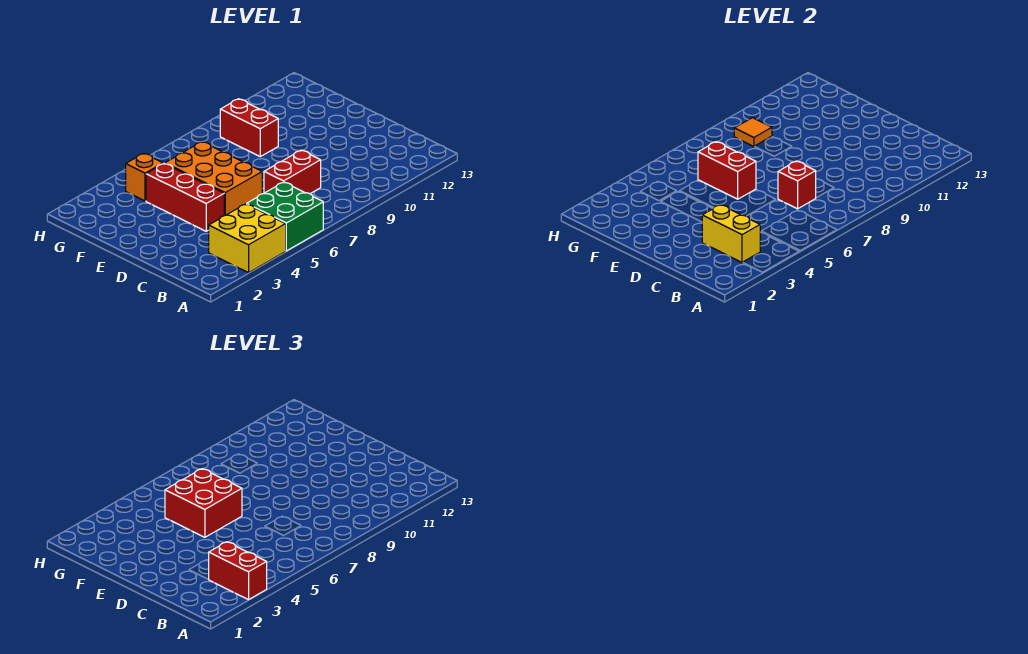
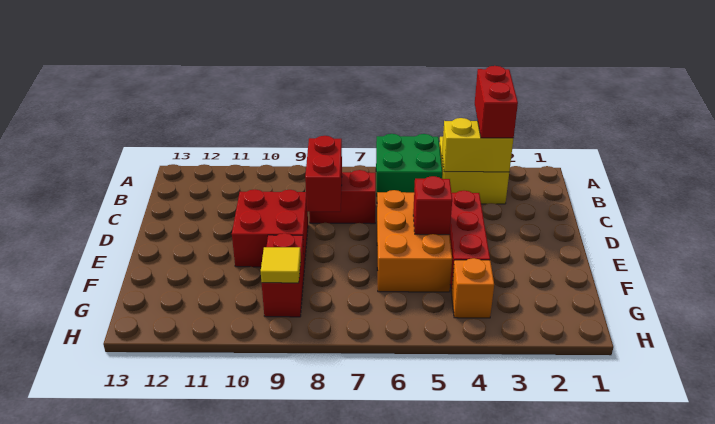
yellow 1x2 brick [702,205,761,262] -> yellow 1x2 brick turned to [442,118,513,172]
red 1x1 brick [778,161,816,209] -> red 1x1 brick moved to [413,176,452,235]
red 2x2 brick [165,469,242,537] -> red 2x2 brick moved to [232,189,308,267]
red 1x2 brick [698,142,756,199] -> red 1x2 brick moved to [305,136,342,212]
orange 1x1 tile [734,118,772,147] -> yellow 1x1 tile [261,247,301,283]

